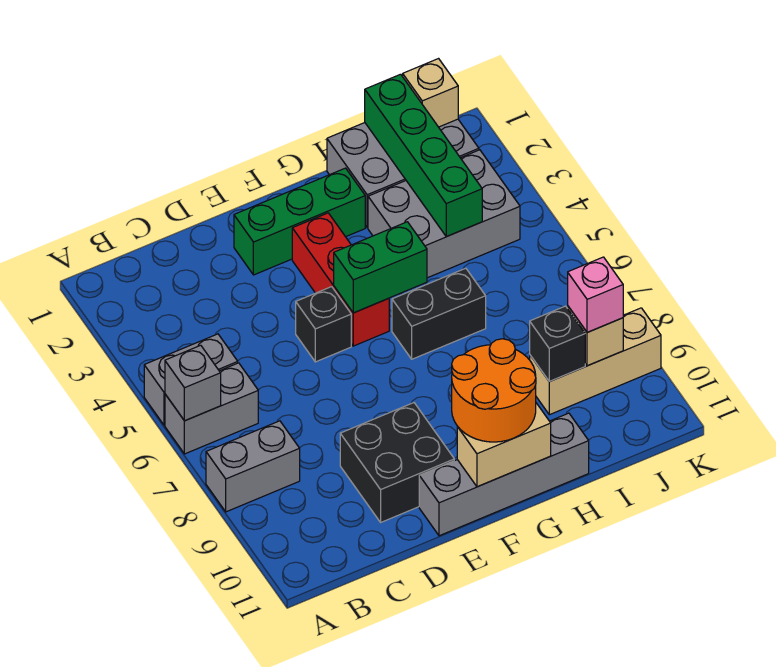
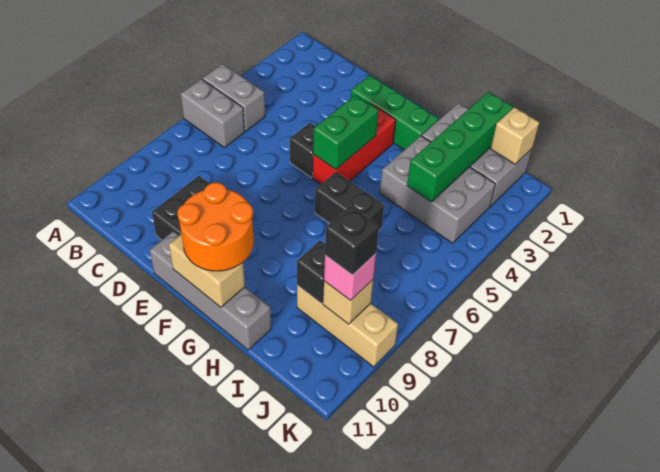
grey 1x1 brick [165,345,221,421] -> none
grey 1x2 brick [206,421,300,512] -> none
green 1x2 brick [334,222,427,313] -> green 1x2 brick turned to [313,95,378,169]
none -> black 1x1 brick [325,206,379,275]

